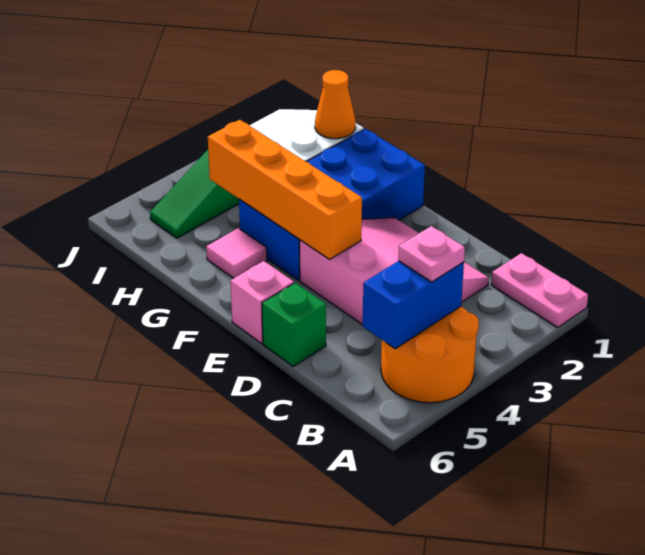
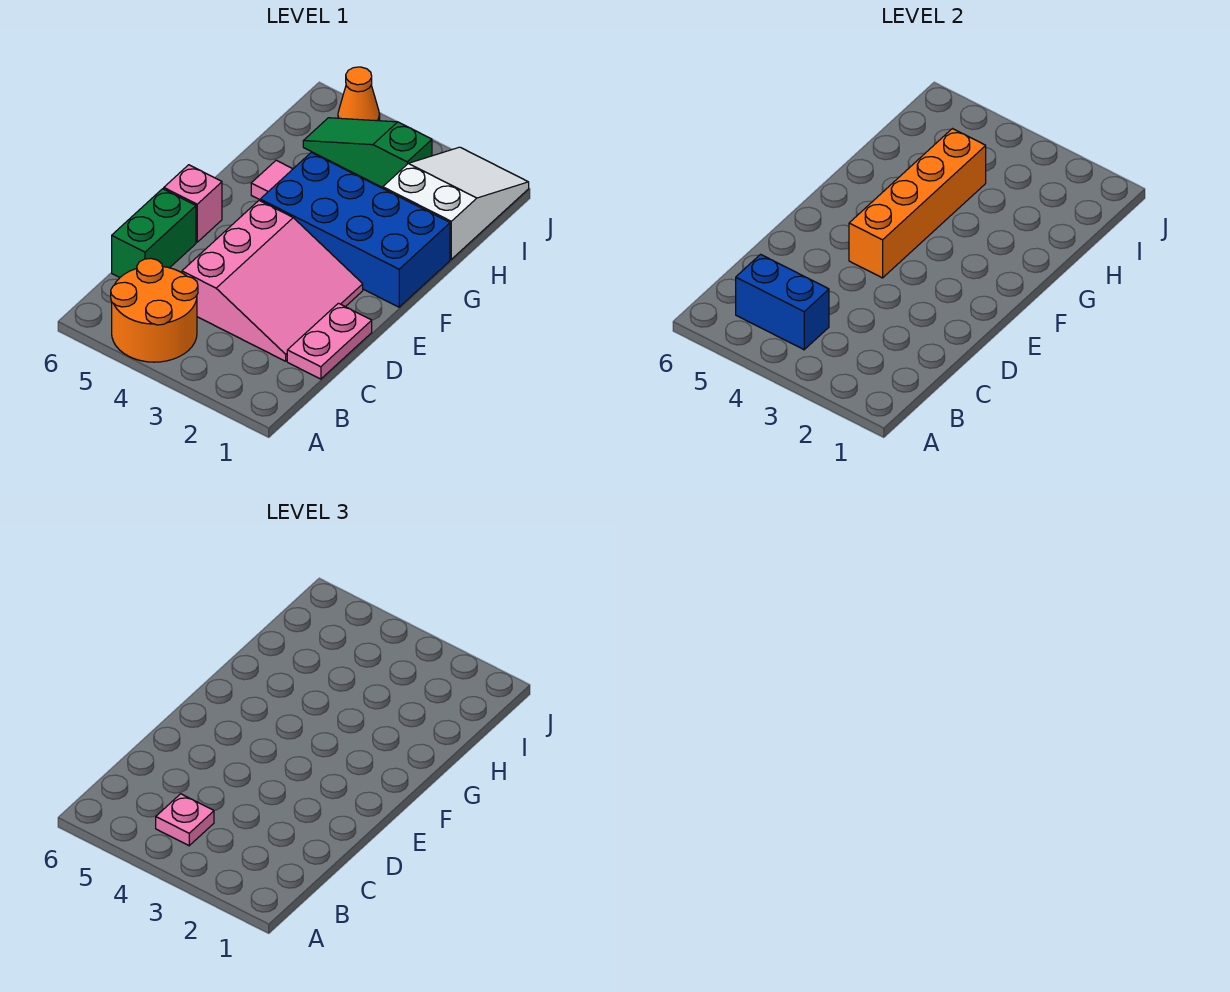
pink 1x2 plate [491,253,588,327] -> pink 1x2 plate moved to [287,303,372,379]
green 1x1 brick [262,283,326,366] -> green 1x2 brick [112,189,196,277]
orange 1x1 cone [315,70,355,139] -> orange 1x1 cone moved to [338,67,380,121]

